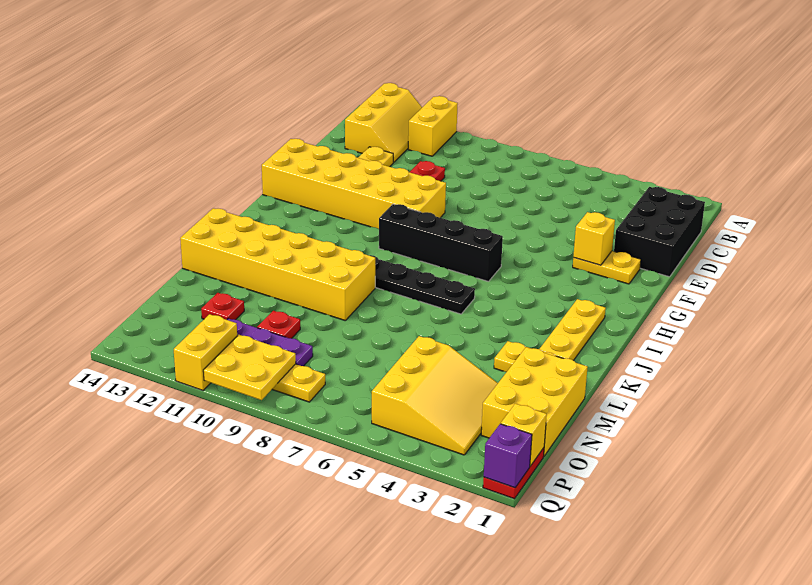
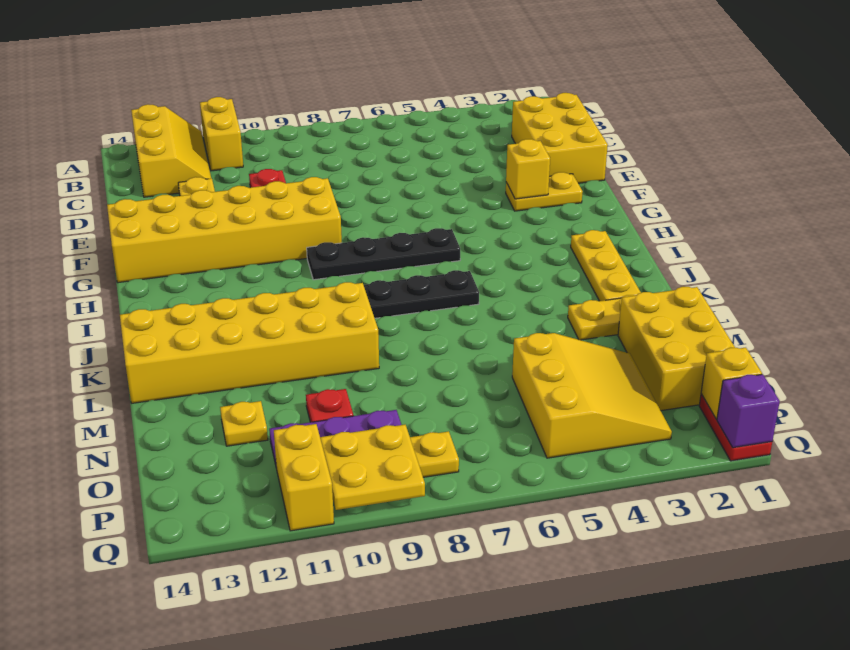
black 2x3 brick [614,187,705,277] -> yellow 2x3 brick [512,93,608,183]
black 1x4 brick [379,204,503,281] -> black 1x4 plate [307,228,460,280]
red 1x1 plate [201,293,244,320] -> yellow 1x1 plate [220,401,268,446]

